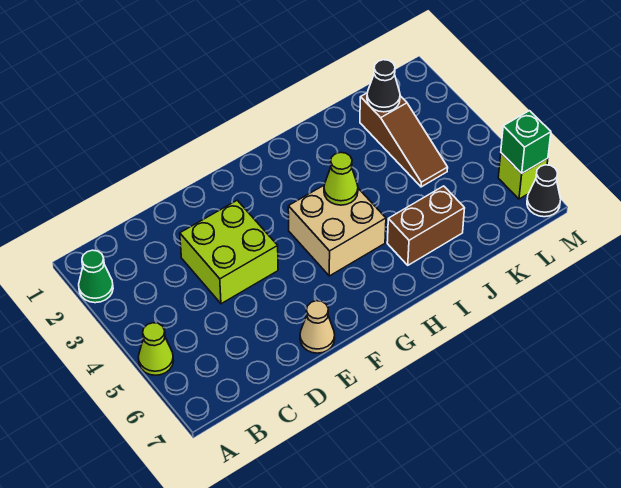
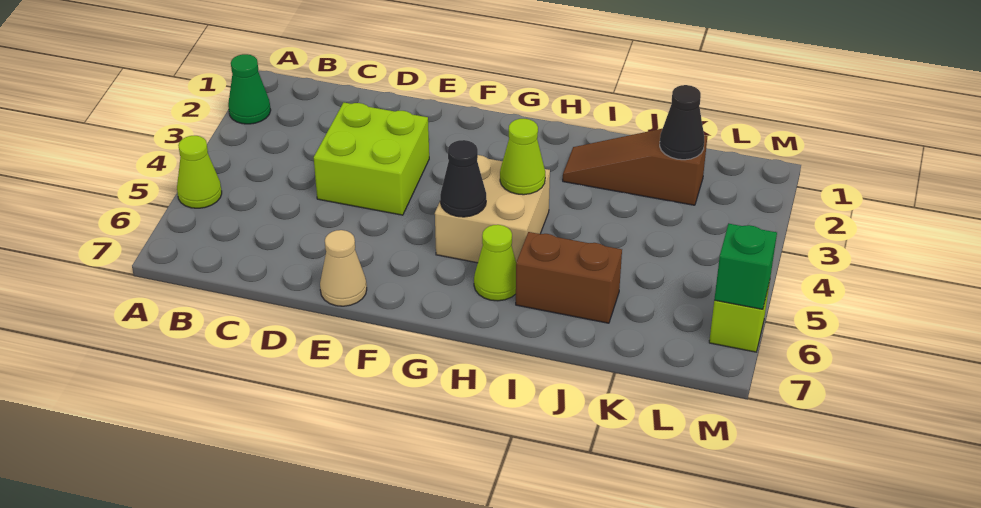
none -> lime 1x1 cone [474,225,516,301]
brown 1x3 slope [360,93,448,187] -> brown 1x3 slope turned to [563,129,707,205]
black 1x1 cone [527,165,561,217] -> black 1x1 cone moved to [440,140,486,217]

